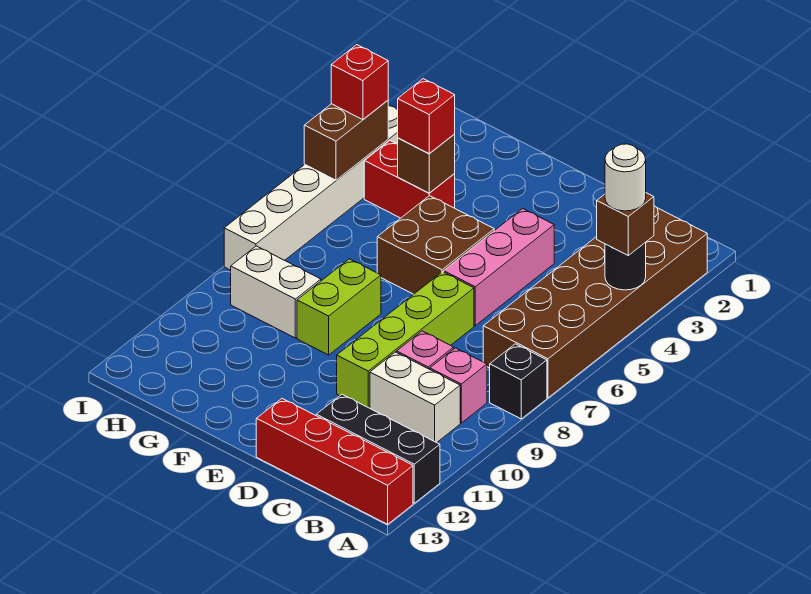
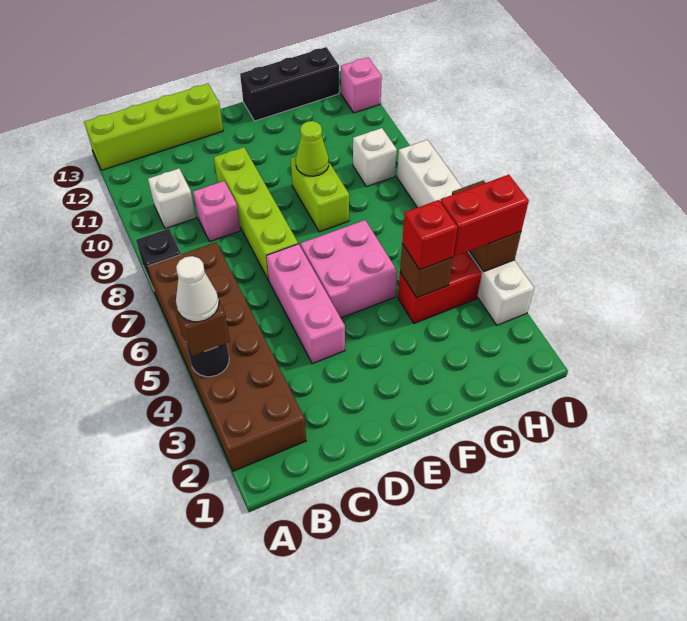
white 1x1 round brick [605,144,646,211] -> white 1x1 cone [176,256,219,322]
black 1x3 brick [316,394,440,503] -> black 1x3 brick moved to [240,47,339,121]
red 1x4 brick [256,399,413,524] -> lime 1x4 brick [84,84,223,170]
pink 1x1 brick [430,348,487,423] -> pink 1x1 brick moved to [341,57,382,113]
white 1x2 brick [370,352,460,443] -> white 1x1 brick [148,169,196,229]
brown 2x2 brick [377,196,494,294] -> pink 2x2 brick [301,220,397,318]
none -> lime 1x1 cone [296,121,329,176]
white 1x2 brick [231,246,321,338] -> white 1x1 brick [353,128,397,187]
red 1x1 brick [331,45,388,120] -> red 1x2 brick [440,175,529,256]

